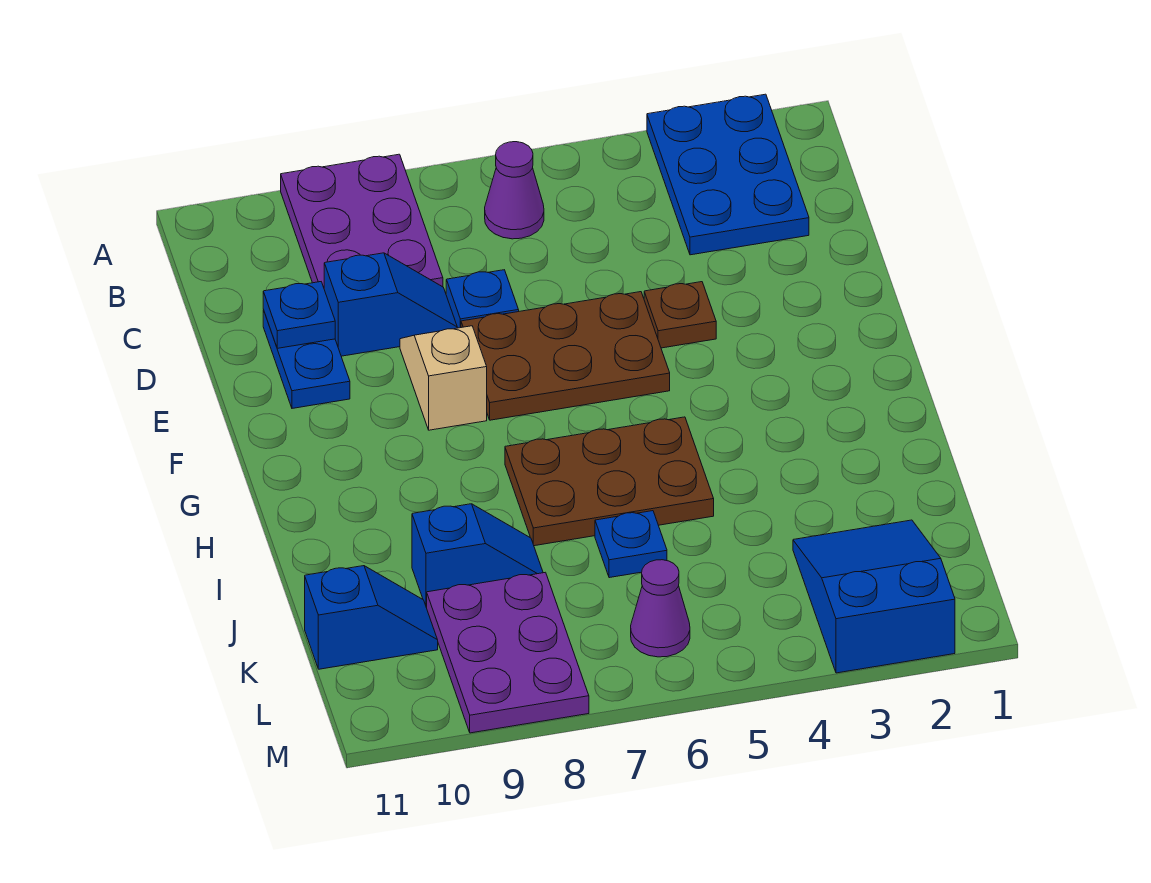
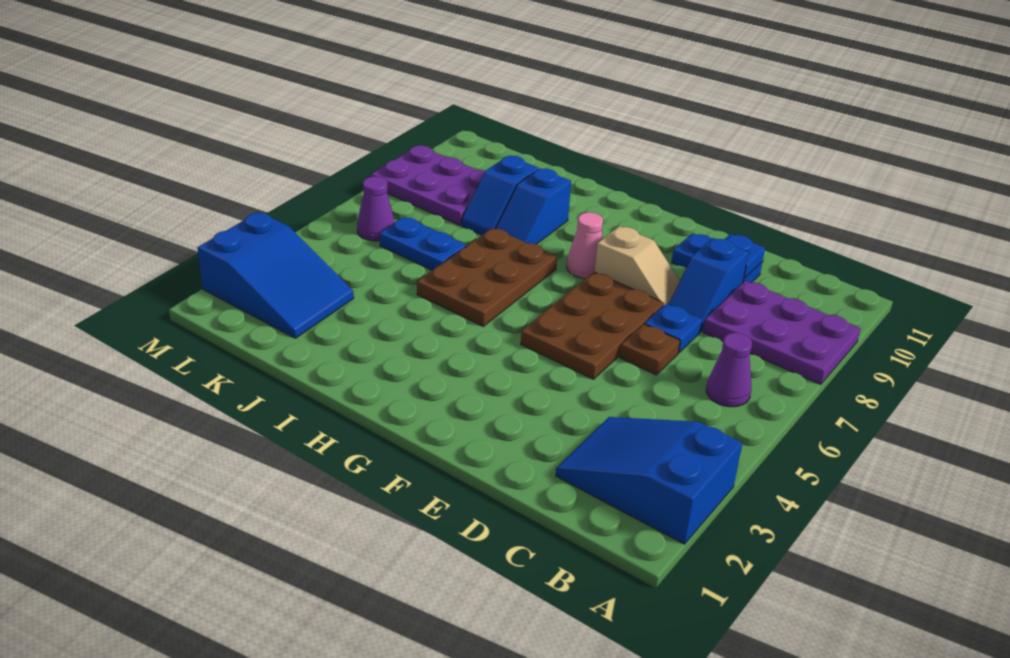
blue 2x3 plate [647,94,809,255] -> blue 2x3 slope [556,417,743,544]
brown 1x1 plate [644,282,716,348] -> brown 1x1 plate moved to [620,324,680,375]
none -> pink 1x1 cone [567,212,603,279]
blue 1x1 plate [595,511,667,578] -> blue 1x2 plate [380,217,466,270]
blue 1x2 slope [305,566,438,669] -> blue 1x2 slope moved to [495,168,571,244]

